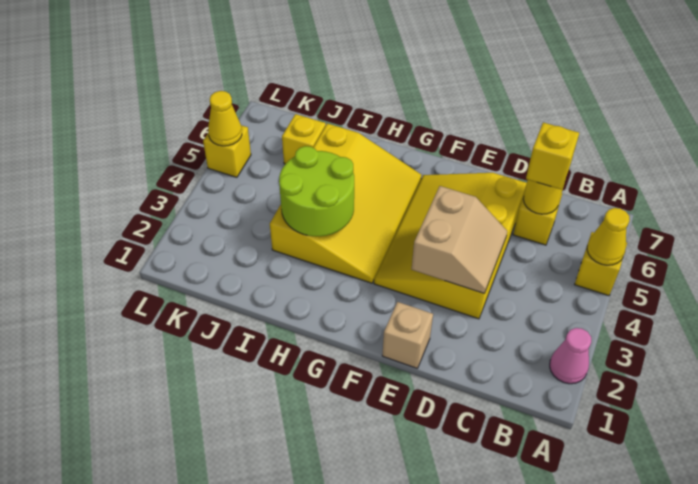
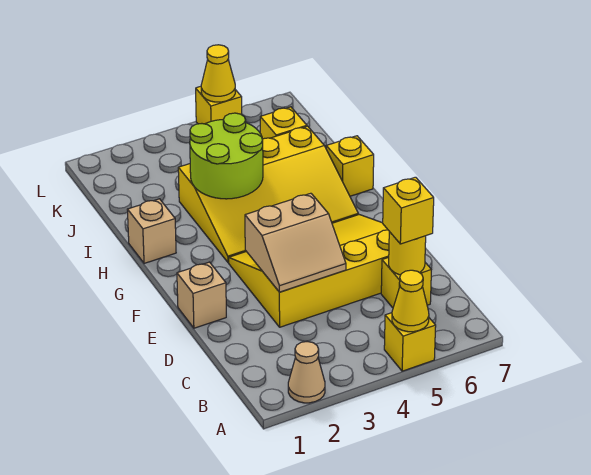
pink 1x1 cone [550,328,591,384] -> tan 1x1 cone [288,342,325,403]
none -> tan 1x1 brick [127,199,176,263]
none -> yellow 1x1 brick [326,136,374,196]

